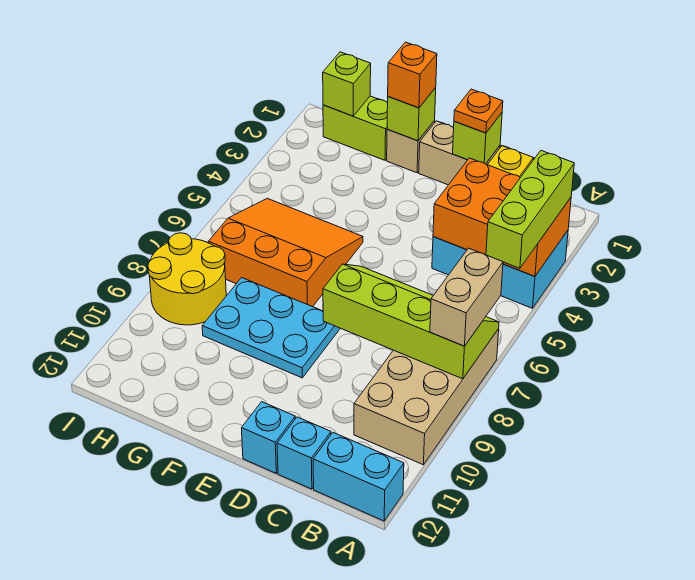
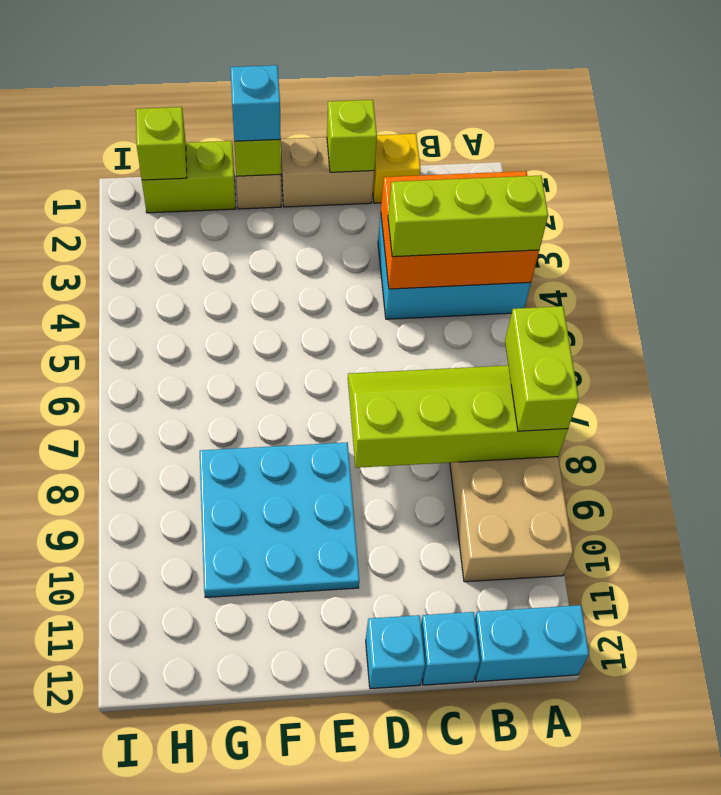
lime 1x3 brick [486,151,574,268] -> lime 1x3 brick turned to [388,176,548,257]
tan 1x2 brick [430,248,503,346] -> lime 1x2 brick [505,306,579,431]
orange 1x1 plate [454,89,503,133] -> none
cyan 2x3 plate [202,278,340,378] -> cyan 3x3 plate [200,442,359,597]
orange 1x1 brick [388,42,437,108] -> cyan 1x1 brick [230,65,281,141]
orange 3x3 slope [208,198,363,307] -> none
yellow 2x2 round brick [148,233,226,325] -> none

